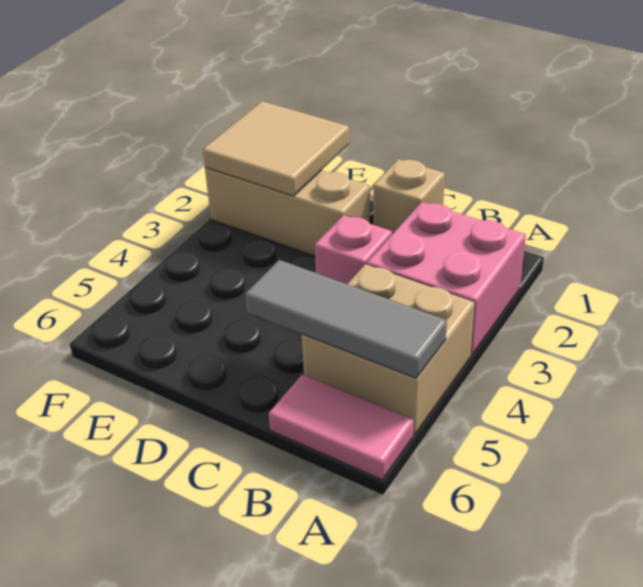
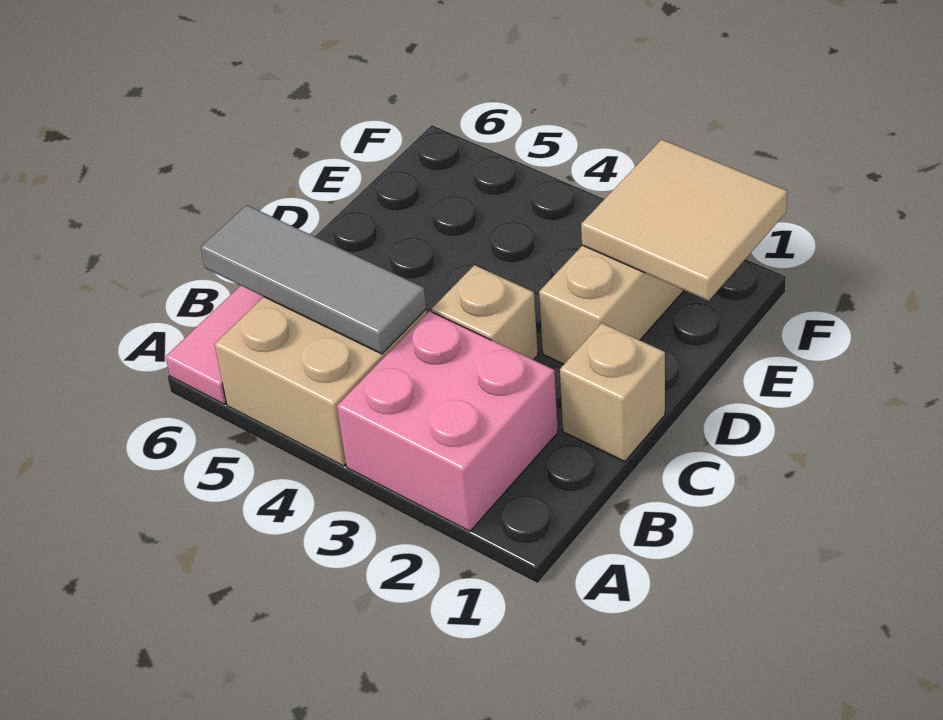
grey 1x3 tile [245,260,447,378] -> grey 1x3 tile turned to [201,205,426,354]
pink 1x1 brick [315,215,392,284] -> tan 1x1 brick [432,265,538,360]

